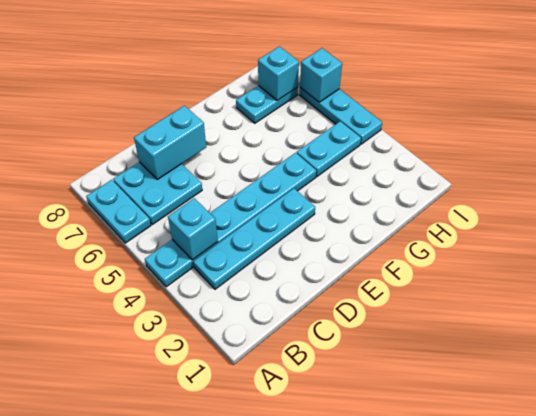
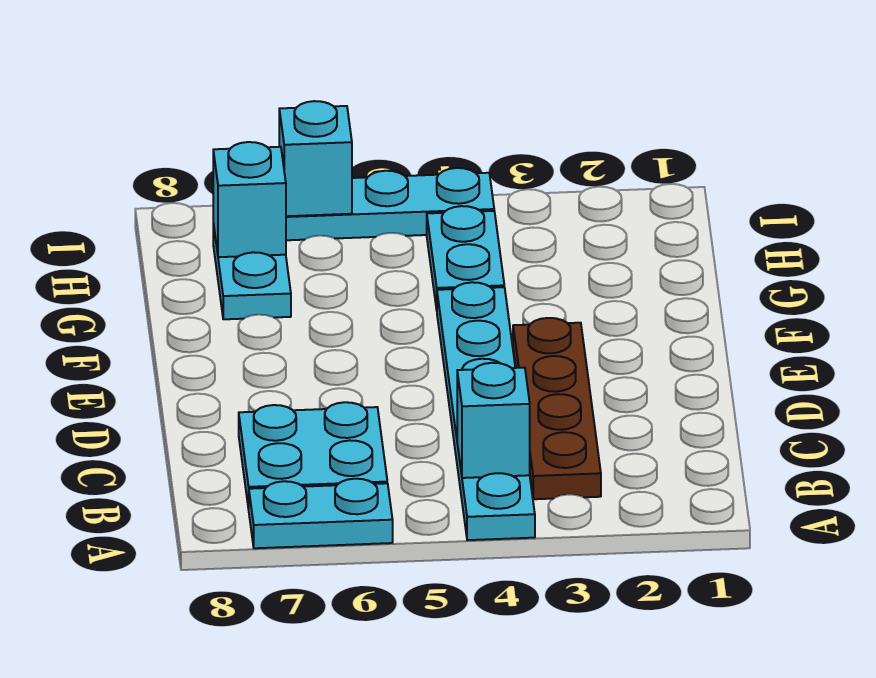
cyan 1x4 plate [193,188,315,289] -> brown 1x4 plate [513,318,601,499]
cyan 1x2 brick [134,106,206,179] -> none

